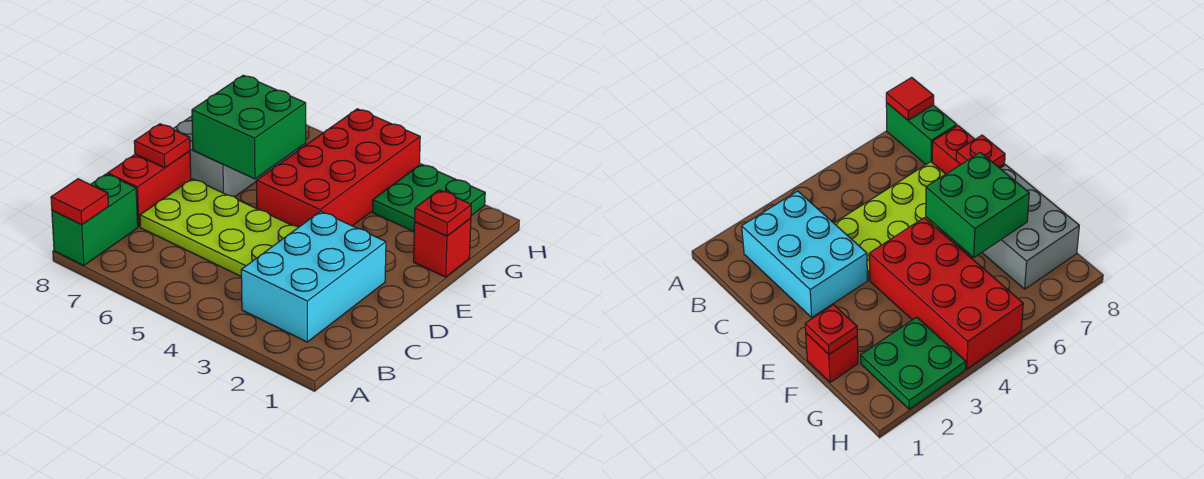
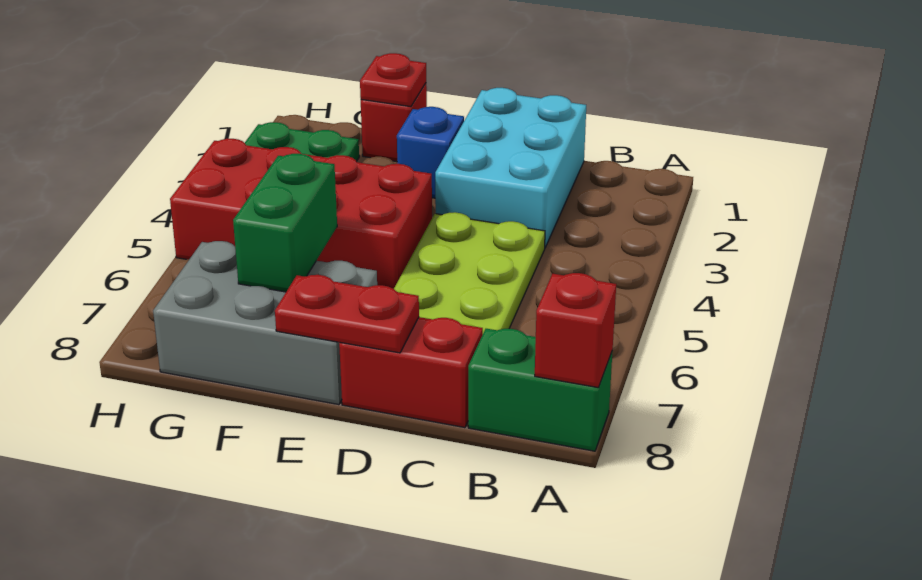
red 1x1 tile [51,179,108,224] -> red 1x1 brick [535,273,616,388]
cyan 2x3 brick [241,211,386,342] -> cyan 2x3 brick turned to [435,88,586,247]
red 1x1 plate [134,124,190,168] -> red 1x2 plate [275,275,419,353]
none -> blue 1x1 brick [397,107,464,198]
green 2x2 brick [192,75,306,179] -> green 1x2 brick [233,154,337,292]

